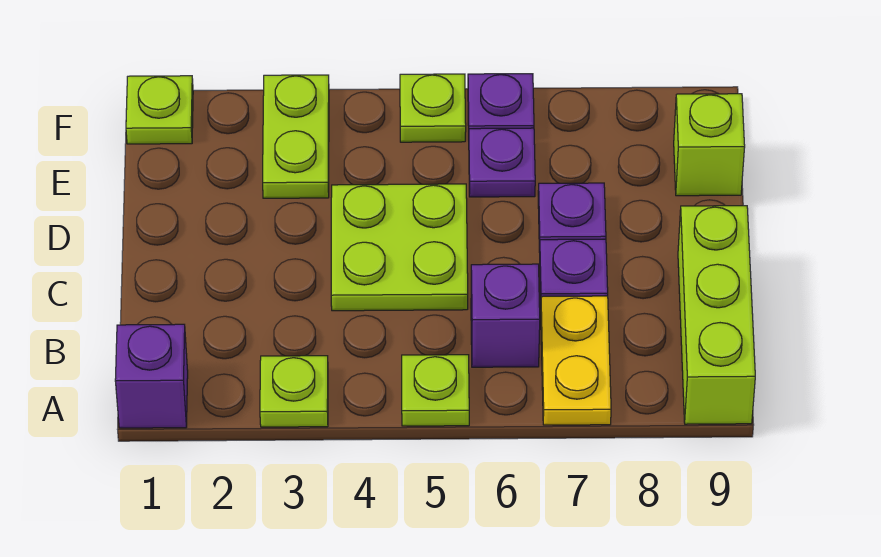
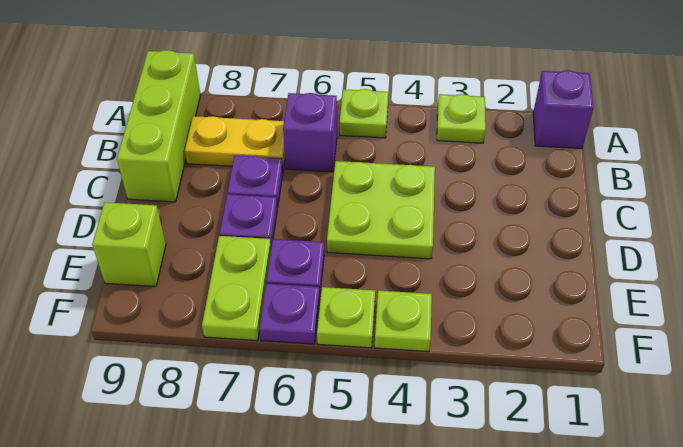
yellow 1x2 plate [541,296,611,425] -> yellow 1x2 plate turned to [185,116,285,169]
lime 1x2 plate [263,75,329,198] -> lime 1x2 plate moved to [202,236,271,341]
lime 1x1 plate [126,76,193,144] -> lime 1x1 plate moved to [375,291,432,352]

